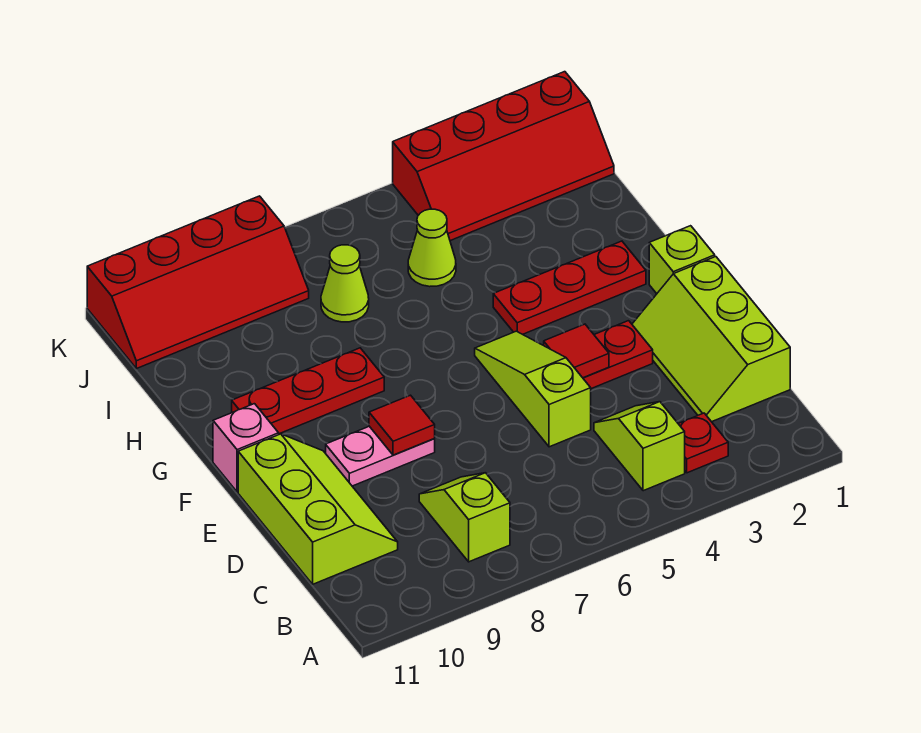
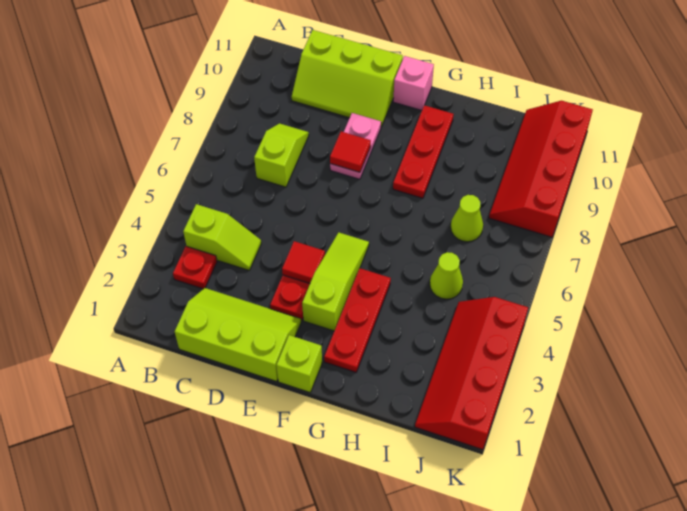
lime 1x2 slope [419,473,510,562] -> lime 1x2 slope turned to [254,123,309,187]
lime 1x3 slope [475,331,591,447] -> lime 1x3 slope turned to [302,232,369,331]

